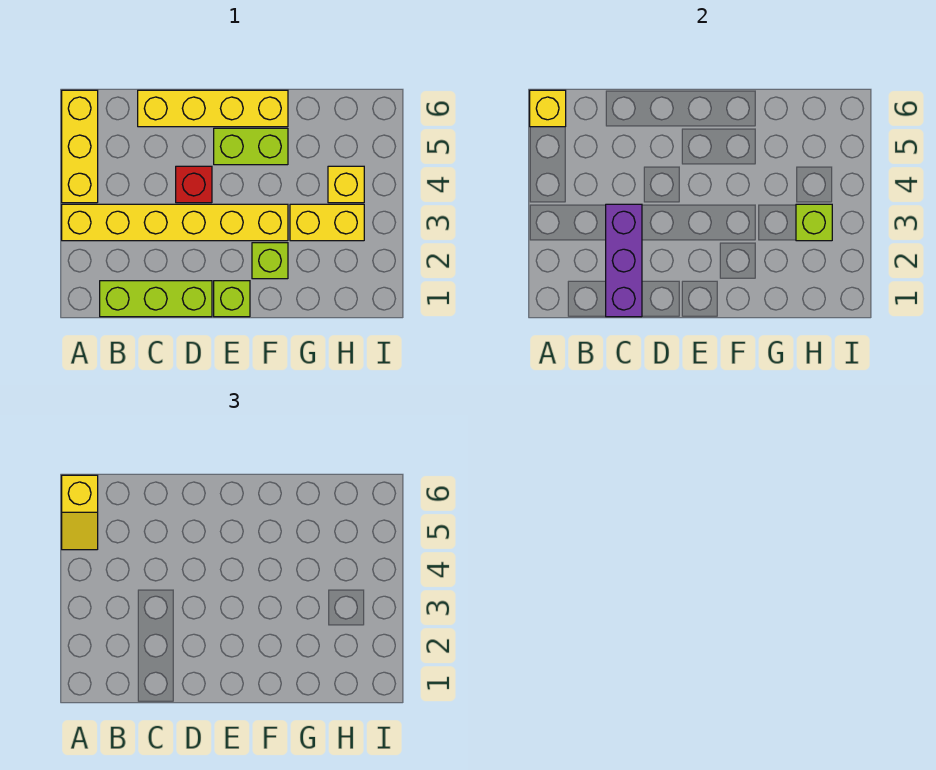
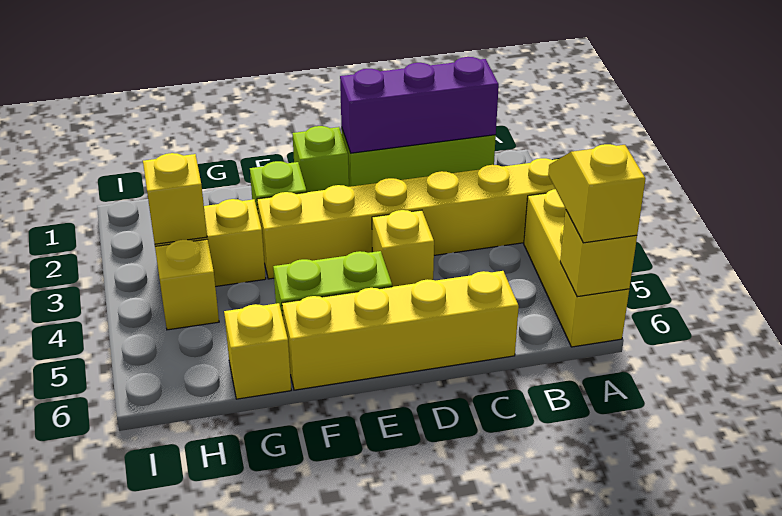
purple 1x3 brick [606,204,642,317] -> purple 1x3 brick turned to [340,57,499,153]
red 1x1 brick [176,166,212,203] -> yellow 1x1 brick [372,210,434,287]
none -> yellow 1x1 brick [224,303,291,399]
lime 1x1 brick [796,204,832,241] -> yellow 1x1 brick [143,153,207,244]

